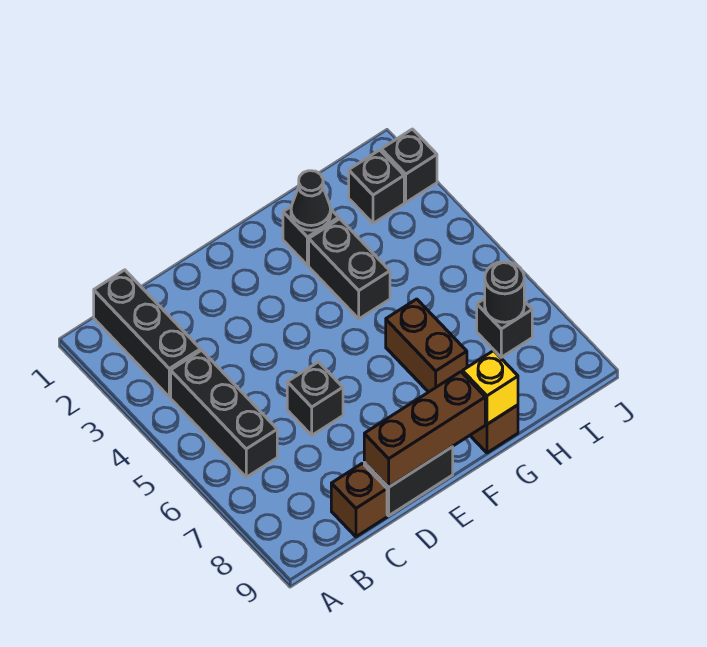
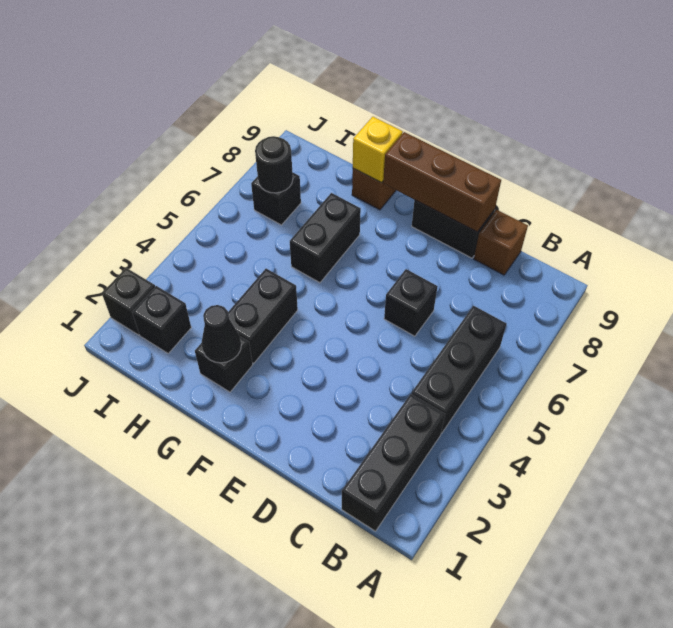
brown 1x2 brick [386,299,467,392] -> black 1x2 brick [290,193,361,283]

